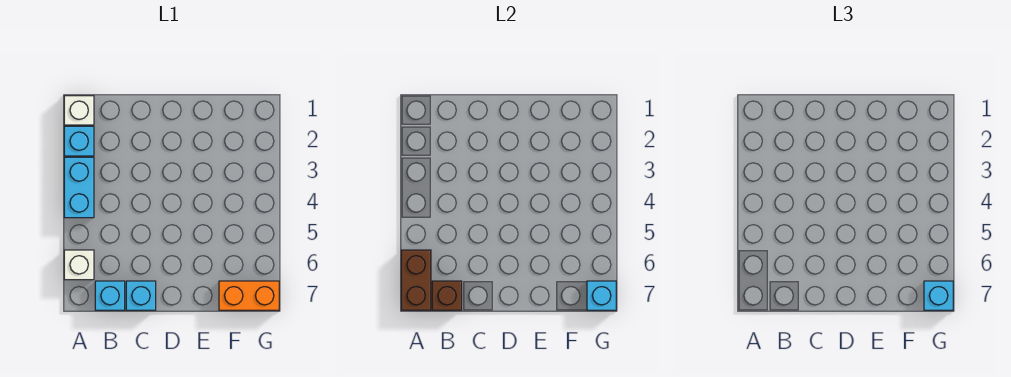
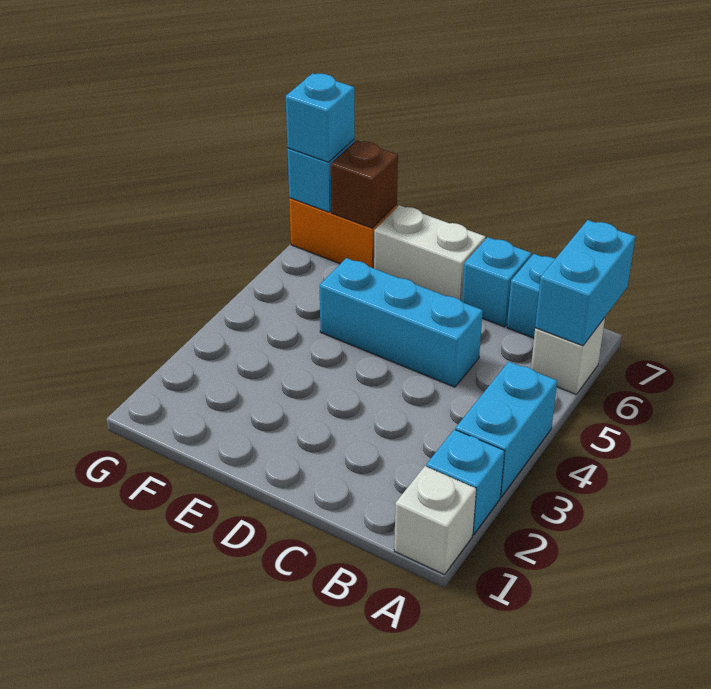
brown 1x2 brick [401,250,431,310] -> cyan 1x2 brick [535,220,635,346]
brown 1x1 brick [432,281,462,310] -> brown 1x1 brick moved to [331,140,398,228]
none -> cyan 1x3 brick [320,258,483,387]
none -> white 1x2 brick [374,205,485,301]

